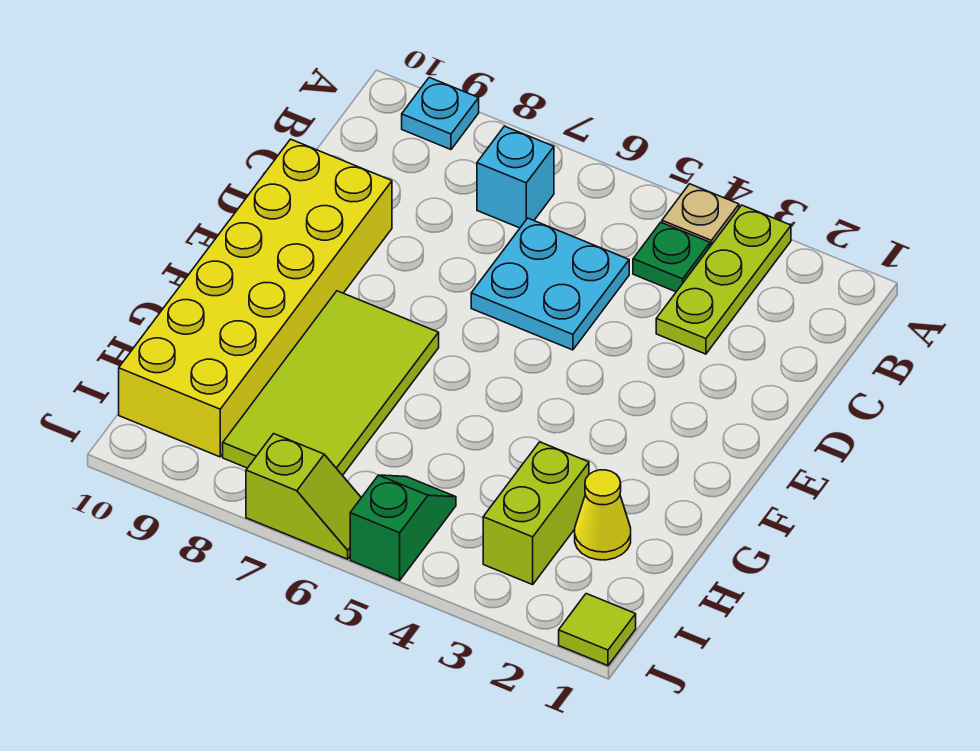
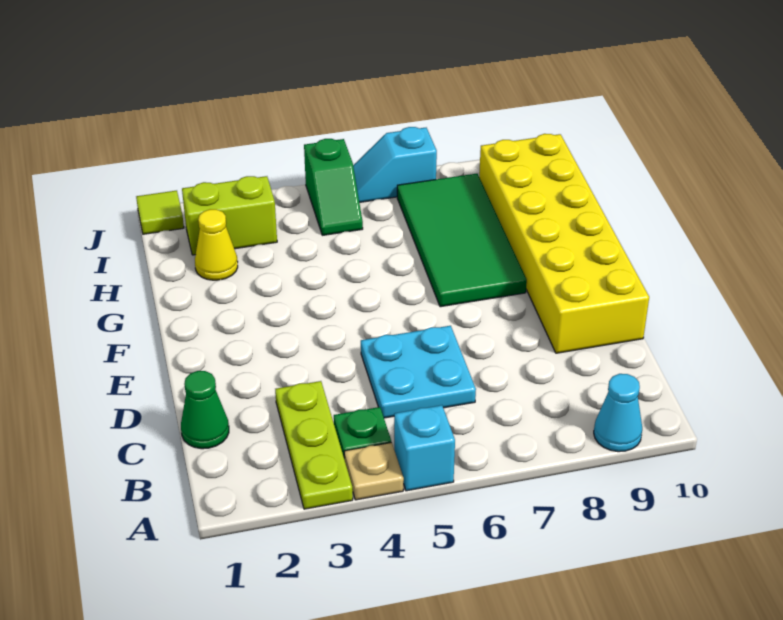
cyan 1x1 plate [402,78,479,149] -> cyan 1x1 cone [594,374,642,452]
cyan 1x1 brick [477,126,554,228] -> cyan 1x1 brick moved to [394,405,455,491]
none -> green 1x1 cone [181,371,229,449]
lime 2x4 tile [223,291,439,476] -> green 2x4 tile [397,174,527,307]
lime 1x2 brick [483,442,589,585] -> lime 1x2 brick turned to [182,176,277,255]
lime 1x2 slope [246,434,361,559] -> cyan 1x2 slope [353,127,437,202]

